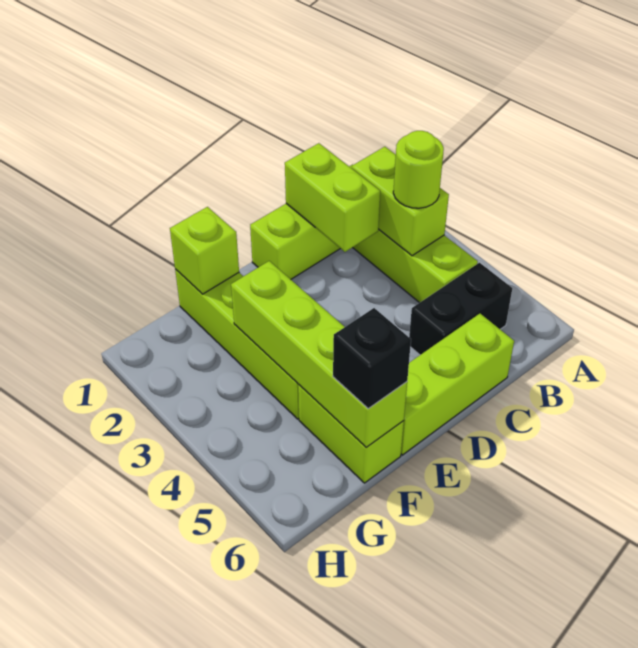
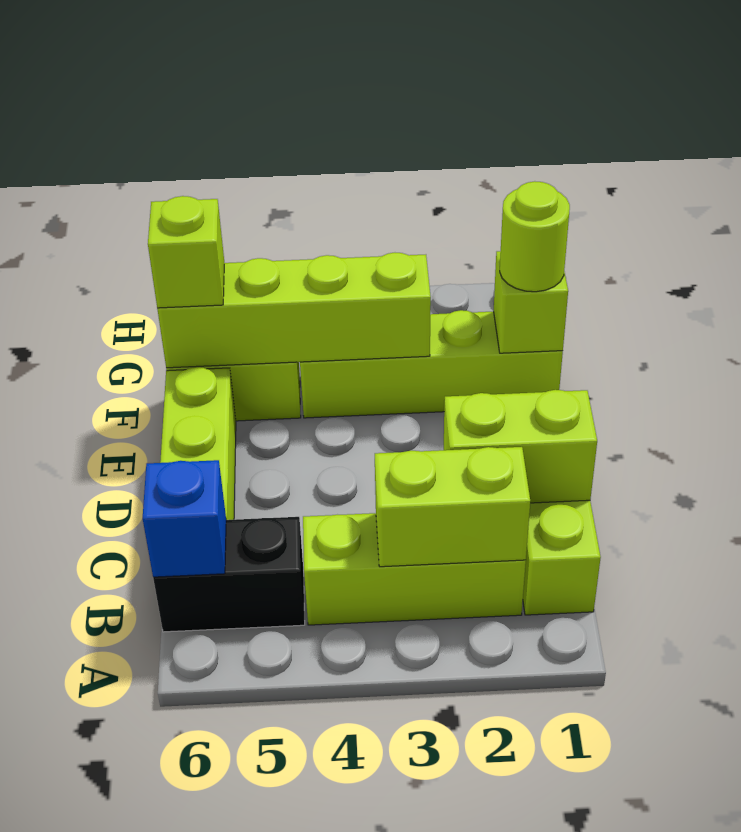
lime 1x1 round brick [393,131,444,208] -> lime 1x1 round brick moved to [500,181,570,292]
black 1x2 brick [409,263,512,355] -> black 1x2 brick turned to [153,517,305,632]
none -> blue 1x1 brick [143,460,226,577]
black 1x1 brick [333,308,411,409] -> lime 1x1 brick [148,196,224,308]

